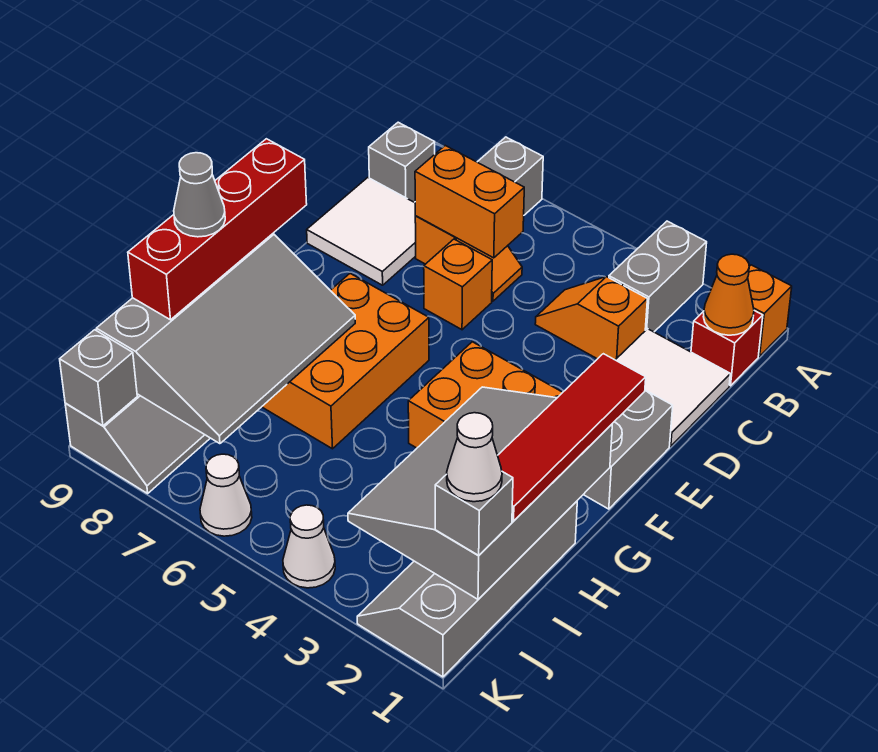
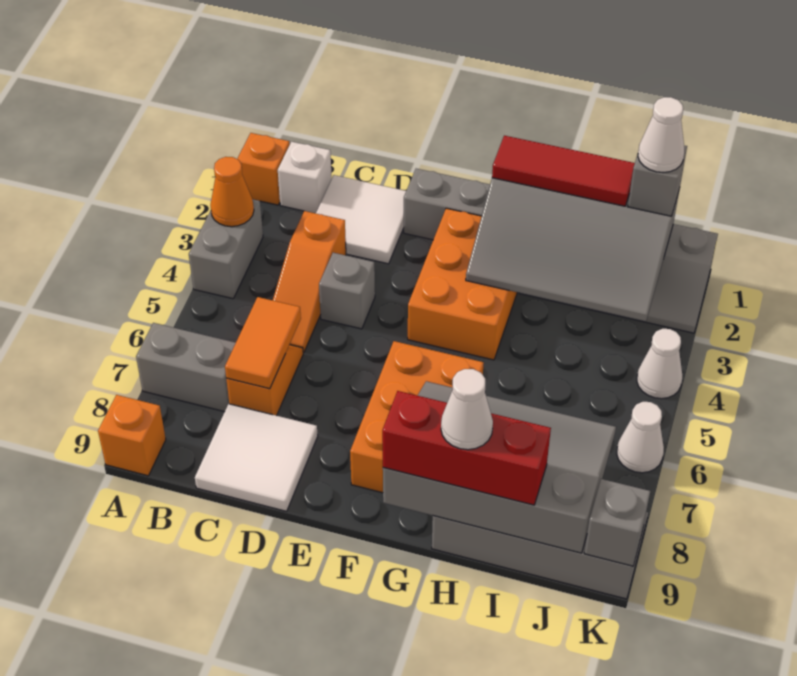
grey 1x2 brick [609,221,707,332] -> grey 1x2 brick turned to [189,200,263,299]
red 1x1 brick [691,311,763,386] -> white 1x1 brick [278,142,332,213]
orange 1x1 cone [703,254,754,335] -> orange 1x1 cone moved to [210,157,254,227]
grey 1x1 brick [369,122,435,202] -> grey 1x1 brick moved to [319,253,375,329]
orange 1x2 slope [535,277,647,360] -> orange 1x3 slope [273,211,346,353]
orange 1x2 brick [415,146,524,258] -> orange 1x2 tile [225,297,301,389]
orange 1x1 brick [424,239,492,330] -> orange 1x1 brick moved to [98,395,166,476]
red 1x4 tile [497,354,646,521] -> red 1x3 tile [492,136,635,206]
orange 2x3 brick [262,274,429,449] -> orange 2x3 brick turned to [350,341,484,493]
red 1x4 brick [128,139,307,320] -> red 1x3 brick [382,391,551,505]
grey 1x1 cone [174,153,225,237] -> white 1x1 cone [441,369,493,450]

